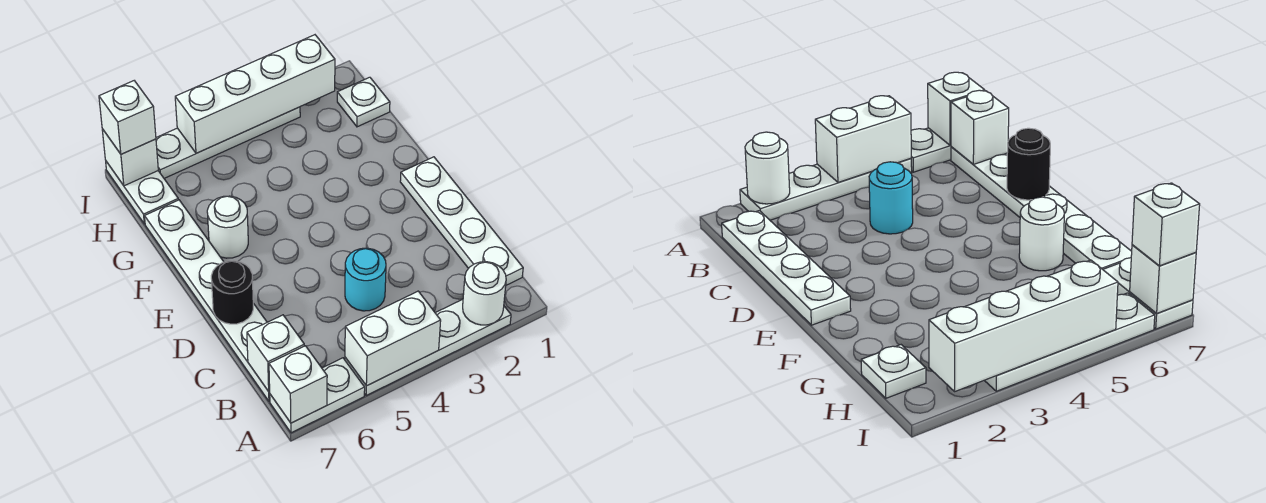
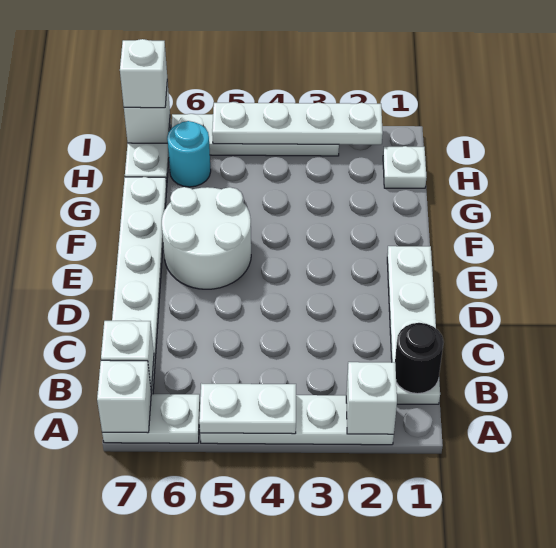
white 1x1 round brick [463,262,506,325] -> white 1x1 brick [346,362,397,435]
white 1x2 brick [345,291,441,386] -> white 1x2 plate [199,383,296,434]
cyan 1x1 round brick [345,248,386,311] -> cyan 1x1 round brick moved to [167,121,211,187]
black 1x1 round brick [211,261,253,324] -> black 1x1 round brick moved to [395,323,444,394]
white 1x1 round brick [207,196,248,258] -> white 2x2 round brick [162,187,251,289]
white 1x4 brick [175,35,335,153] -> white 1x4 plate [212,102,383,145]

